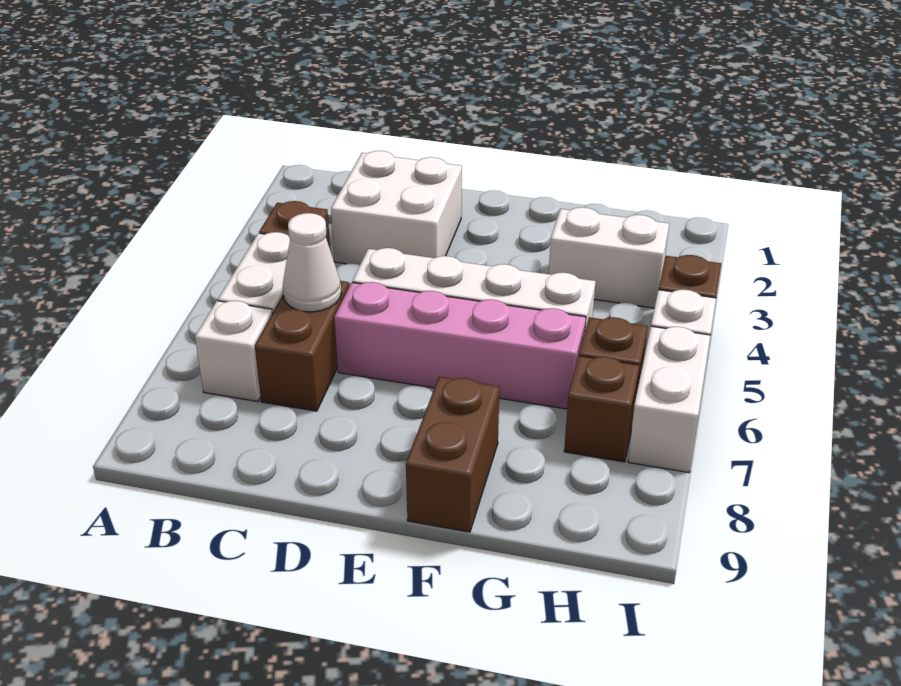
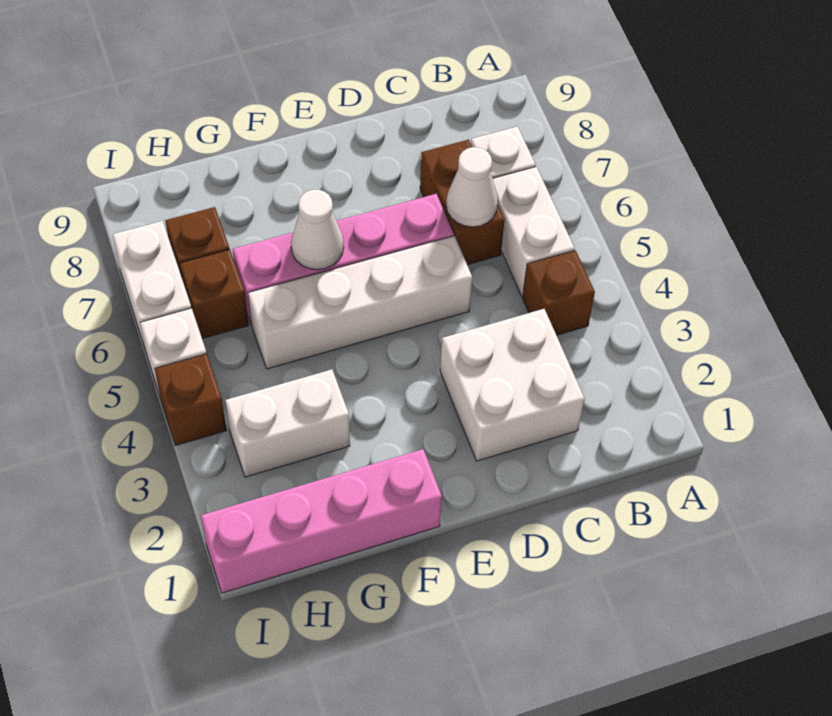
none -> pink 1x4 brick [201,449,442,593]
none -> white 1x1 cone [291,190,344,270]
brown 1x2 brick [406,377,500,532] -> none

